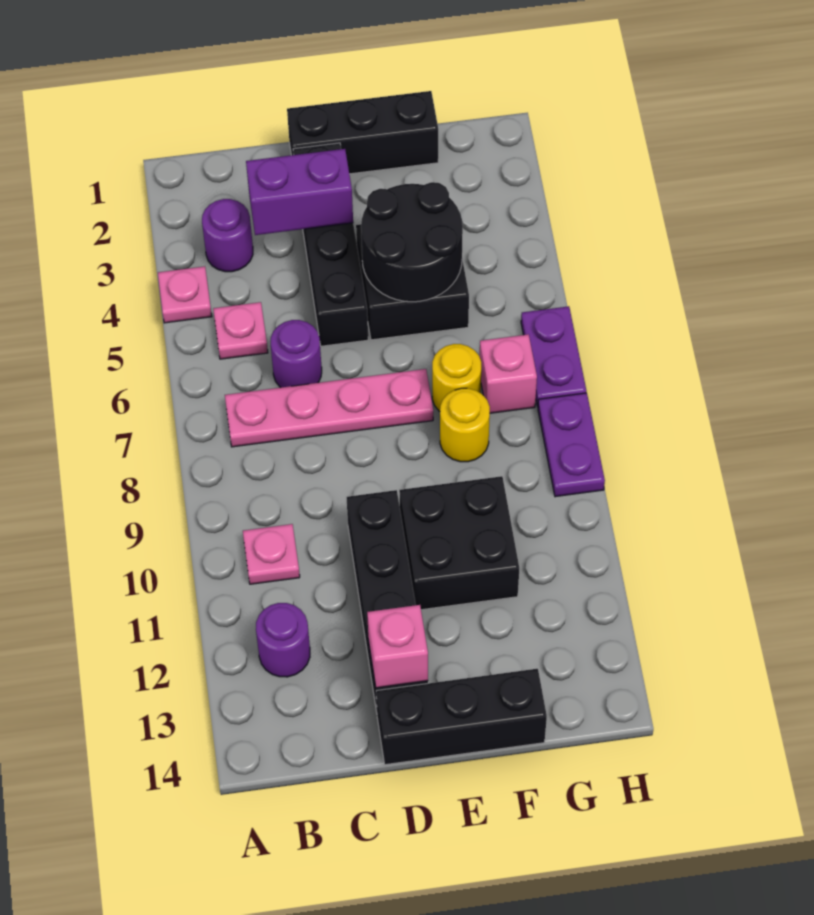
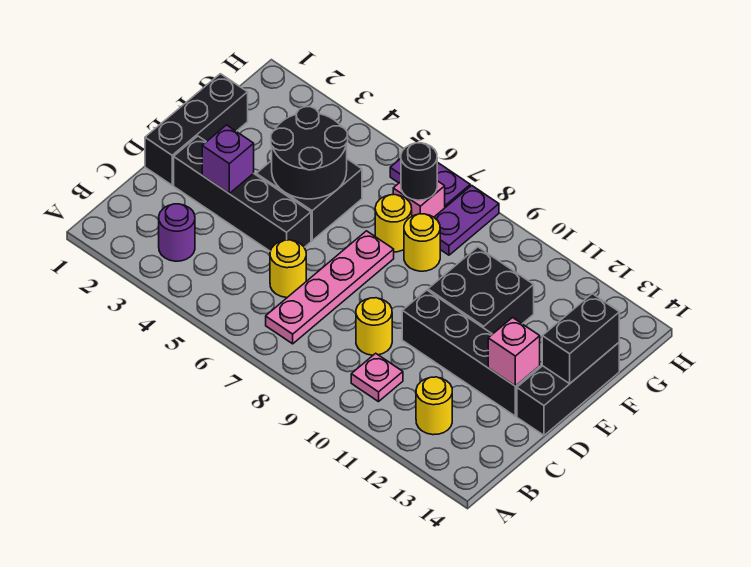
pink 1x1 plate [158,266,212,323] -> none
pink 1x1 plate [213,302,268,359] -> none
purple 1x1 round brick [256,603,310,677] -> yellow 1x1 round brick [416,377,452,435]
purple 1x2 brick [246,149,353,235] -> purple 1x1 brick [202,125,254,193]
purple 1x1 round brick [271,320,322,388] -> yellow 1x1 round brick [270,240,306,298]
none -> yellow 1x1 round brick [356,298,392,355]
none -> black 1x2 brick [542,294,619,384]
none -> black 1x1 round brick [401,143,437,200]
purple 1x2 plate [538,393,605,497] -> purple 1x2 plate turned to [434,186,499,255]

